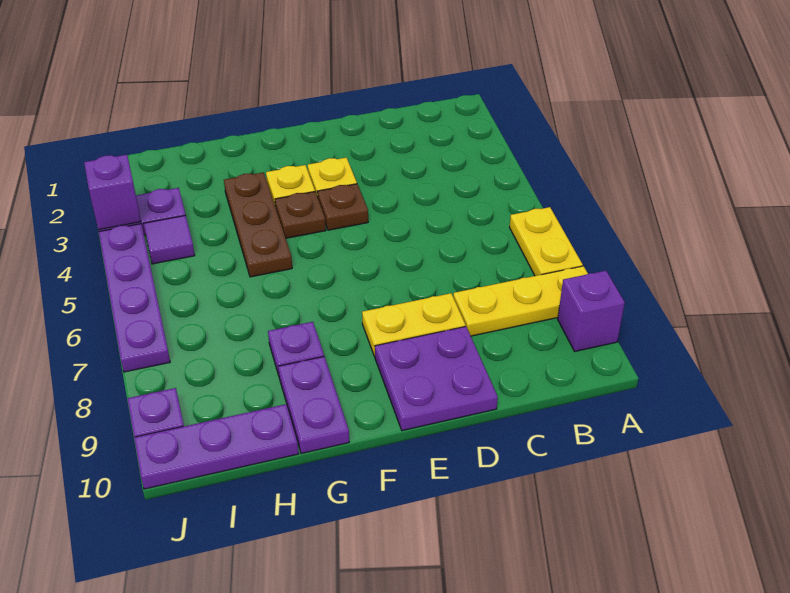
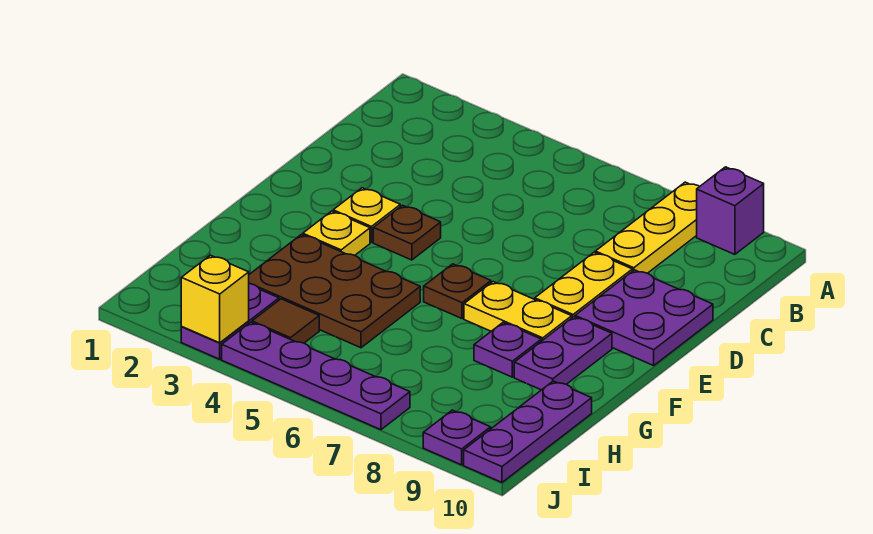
yellow 1x2 plate [510,207,583,276] -> yellow 1x2 plate moved to [464,282,572,341]
brown 1x1 plate [275,192,326,238] -> brown 1x1 plate moved to [424,264,491,319]
brown 1x3 plate [224,172,292,277] -> brown 2x3 plate [249,235,420,348]
purple 1x2 plate [278,357,349,454] -> purple 1x2 plate turned to [514,317,612,390]
purple 1x1 tile [144,215,195,264] -> brown 1x1 tile [252,299,319,343]
purple 1x1 brick [84,155,141,230] -> yellow 1x1 brick [181,255,249,343]

